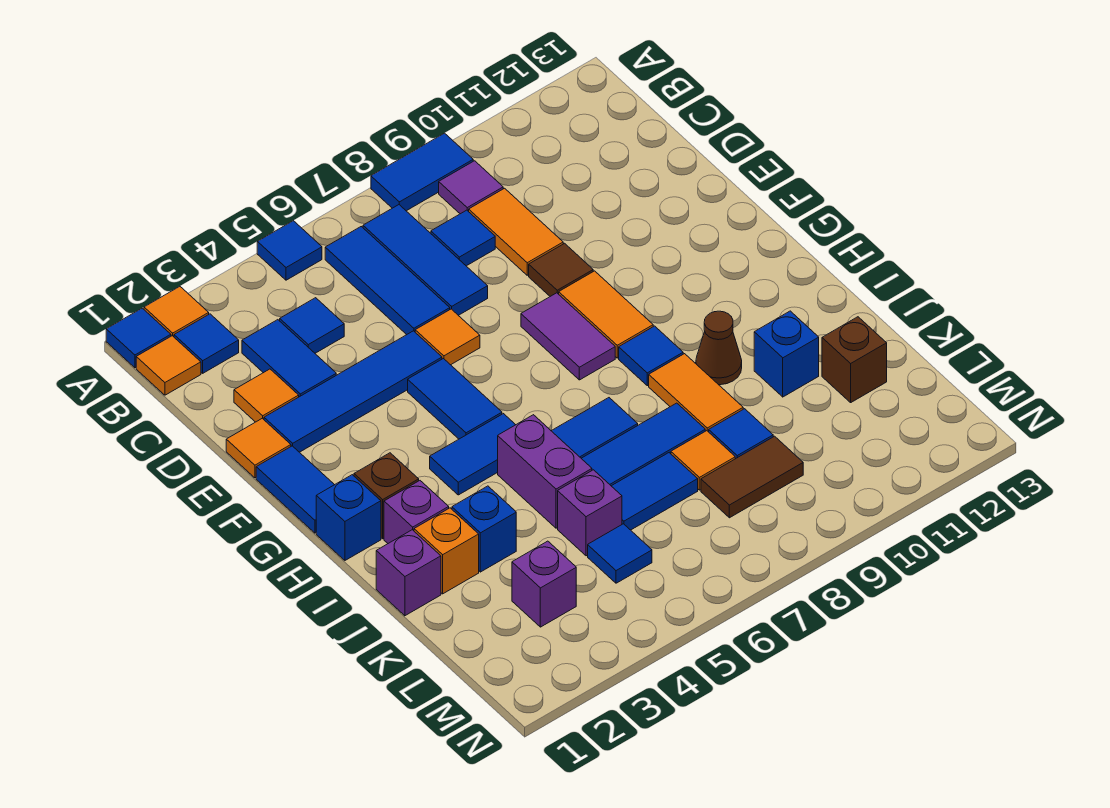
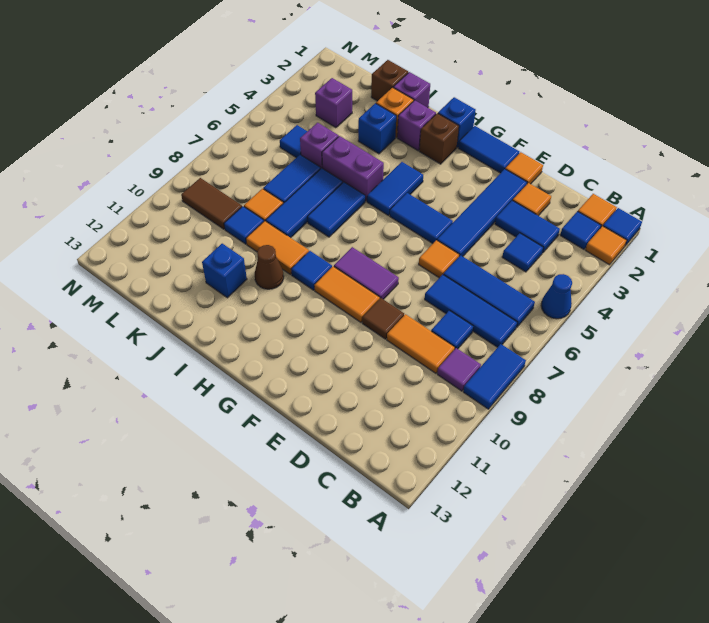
blue 1x1 tile [257,221,322,280] -> blue 1x1 cone [541,274,572,319]
brown 1x1 brick [822,317,887,402] -> brown 1x1 brick moved to [371,60,408,101]
brown 1x2 tile [701,436,803,518] -> brown 1x2 tile turned to [181,178,242,229]

